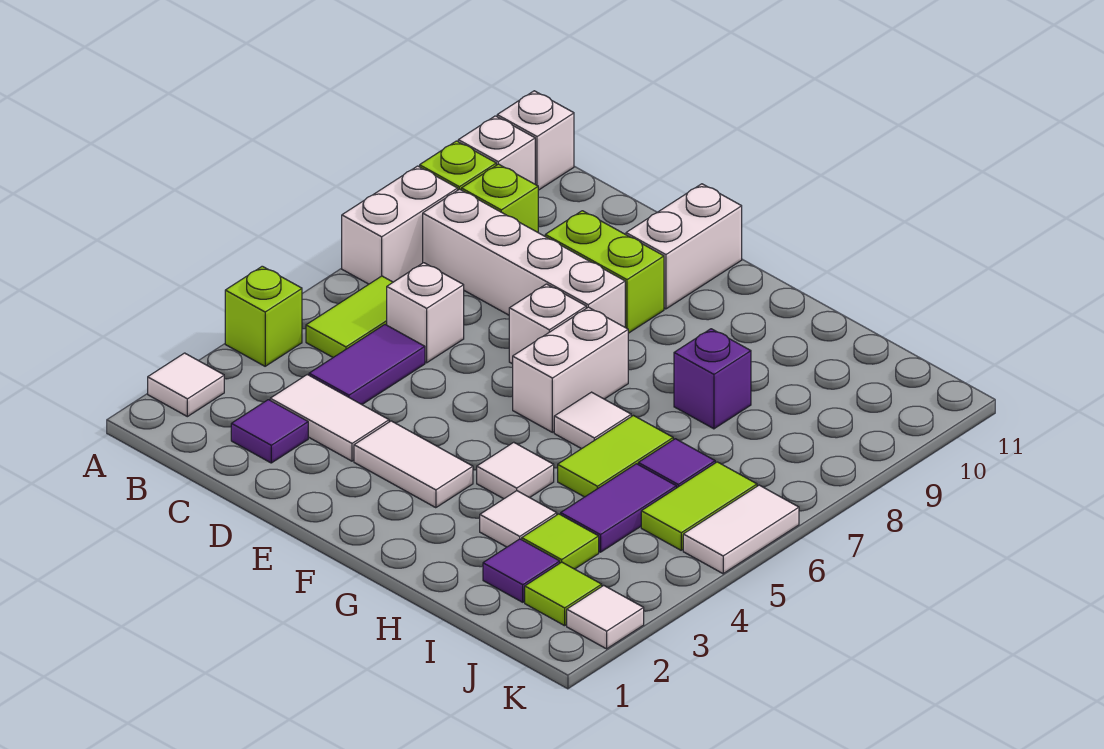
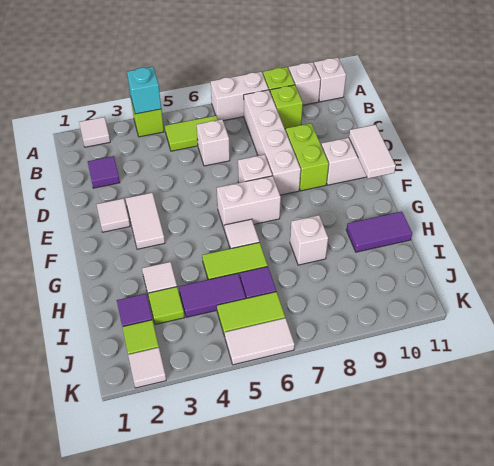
none -> cyan 1x1 brick [127,67,161,114]
white 1x2 tile [270,375,389,461] -> white 1x2 tile moved to [349,125,396,179]
purple 1x2 tile [309,325,425,404] -> purple 1x2 tile moved to [346,212,412,252]
white 1x1 tile [477,442,554,499] -> white 1x1 tile moved to [97,198,130,232]
purple 1x1 brick [674,329,751,429] -> white 1x1 brick [290,215,328,265]

